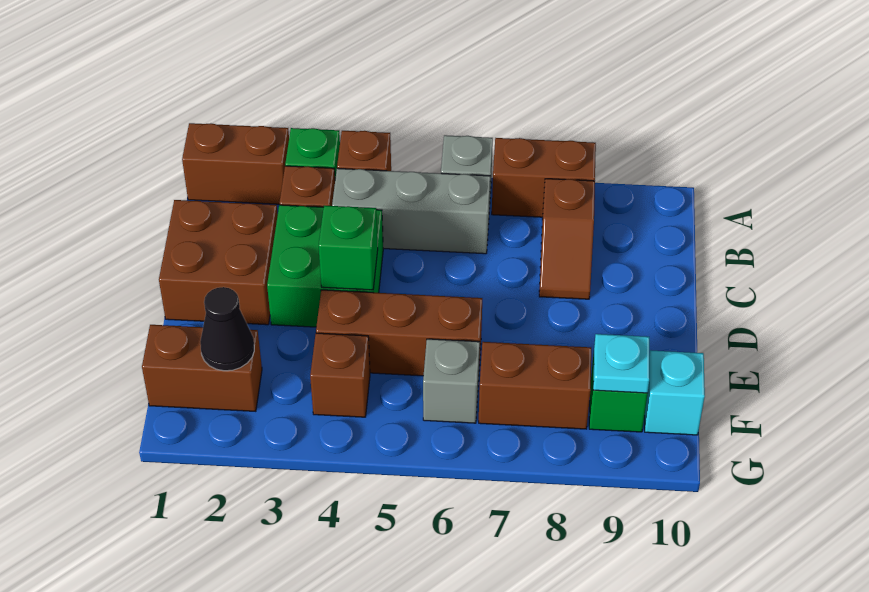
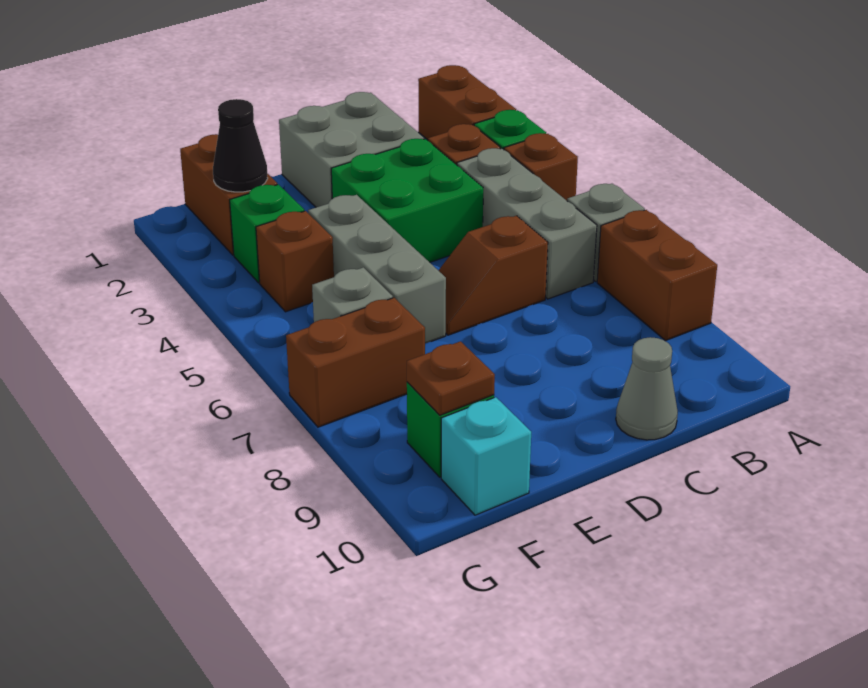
brown 1x2 slope [539,179,595,299] -> brown 1x2 slope moved to [438,216,548,335]
brown 2x2 brick [159,200,278,325] -> grey 2x2 brick [279,92,424,207]
none -> grey 1x1 cone [616,337,678,440]
green 1x1 brick [319,205,378,290] -> green 1x1 brick moved to [230,184,304,283]
brown 1x3 brick [316,290,482,376] -> grey 1x3 brick [308,195,446,344]
brown 1x2 brick [479,342,591,429] -> brown 1x2 brick turned to [286,298,425,427]
cyan 1x1 plate [593,334,649,393] -> brown 1x1 plate [407,341,495,415]

